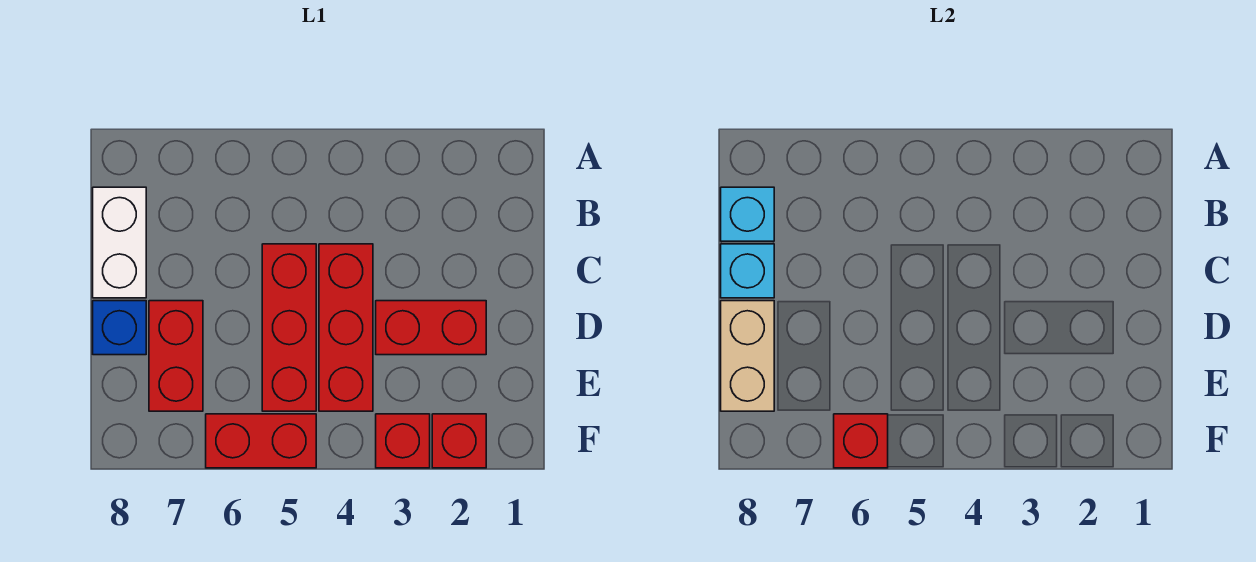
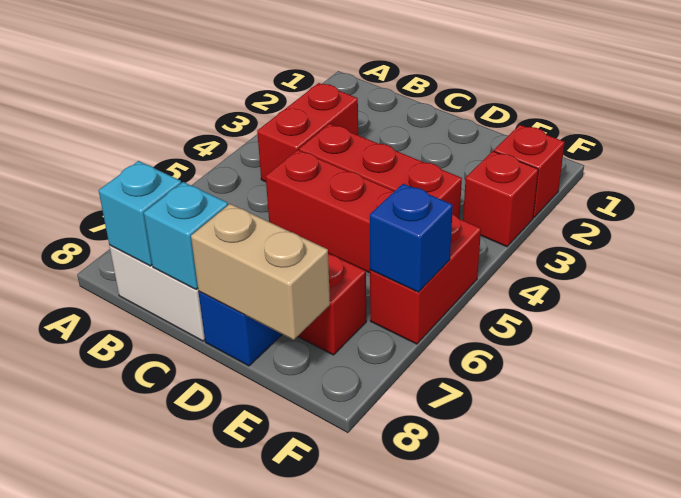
red 1x2 brick [376,301,486,355] -> red 1x2 brick moved to [257,83,358,182]
red 1x1 brick [834,414,888,468] -> blue 1x1 brick [370,184,453,292]

